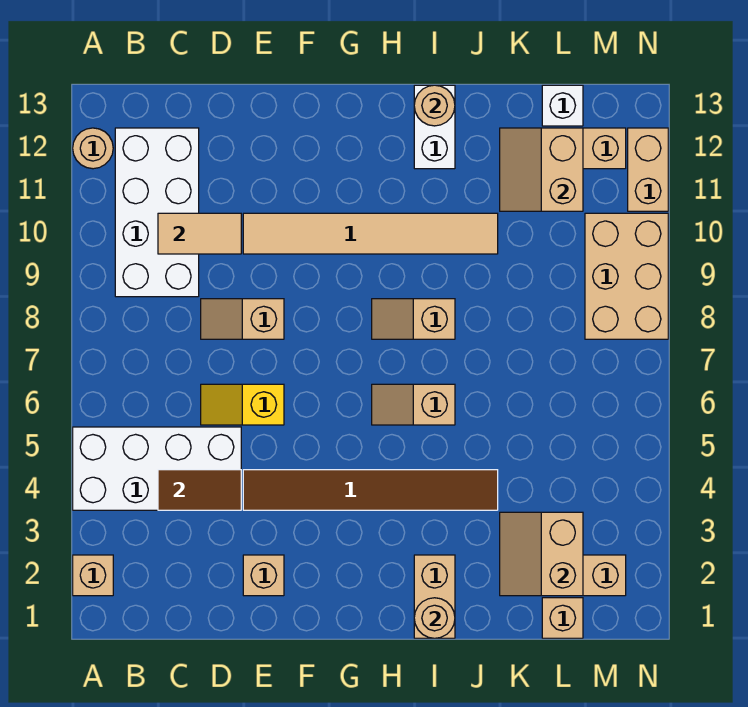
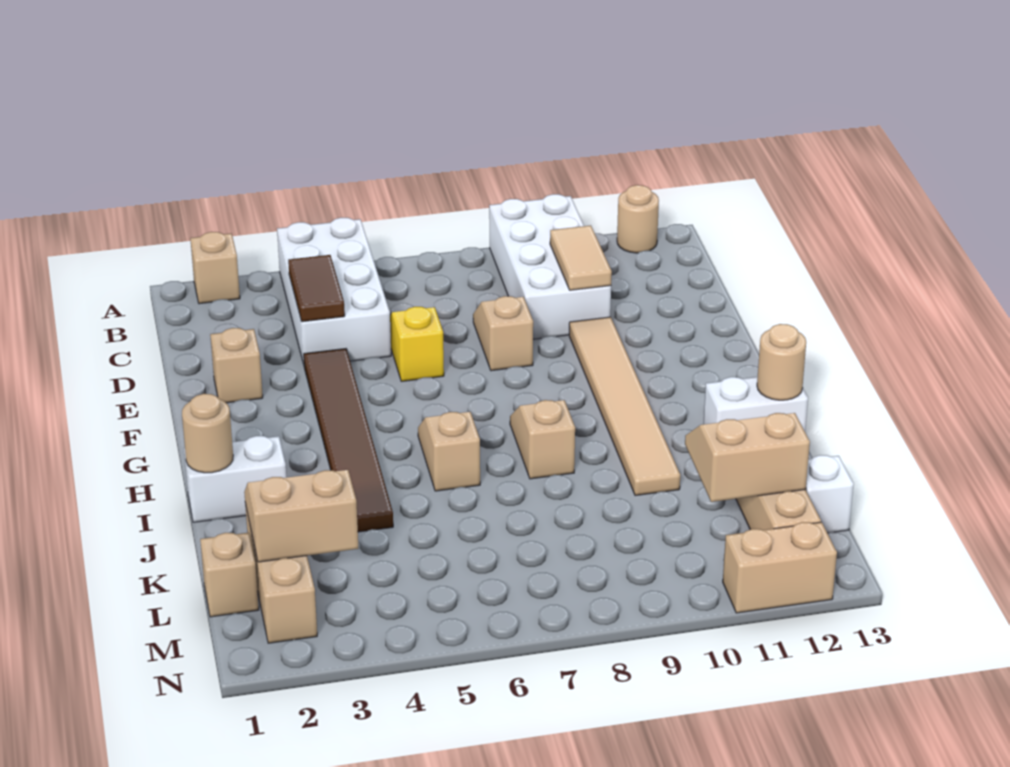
white 2x4 brick [115,128,199,297] -> white 2x4 brick turned to [489,194,611,339]
tan 1x2 brick [414,555,455,638] -> white 1x2 brick [184,436,286,522]
tan 2x3 brick [585,213,668,339] -> none

